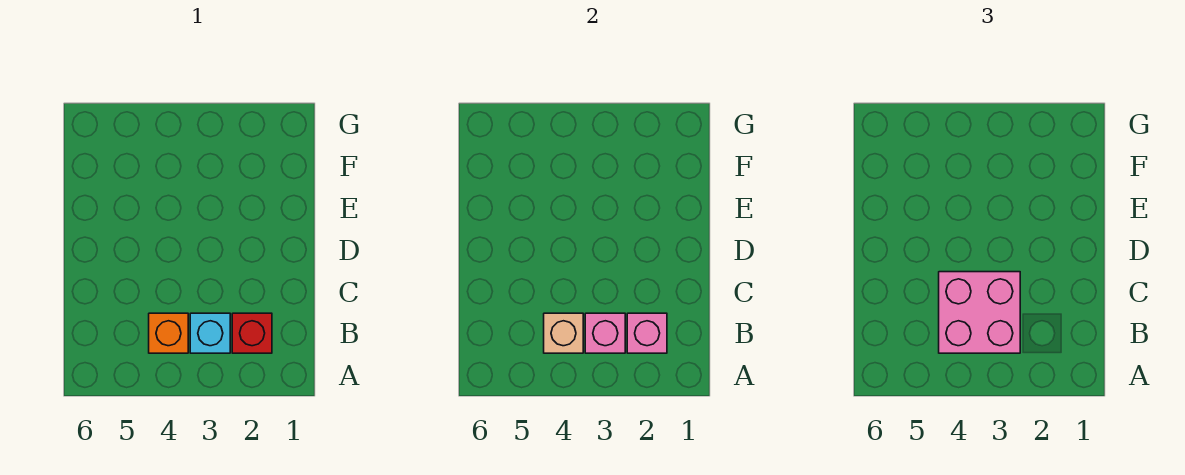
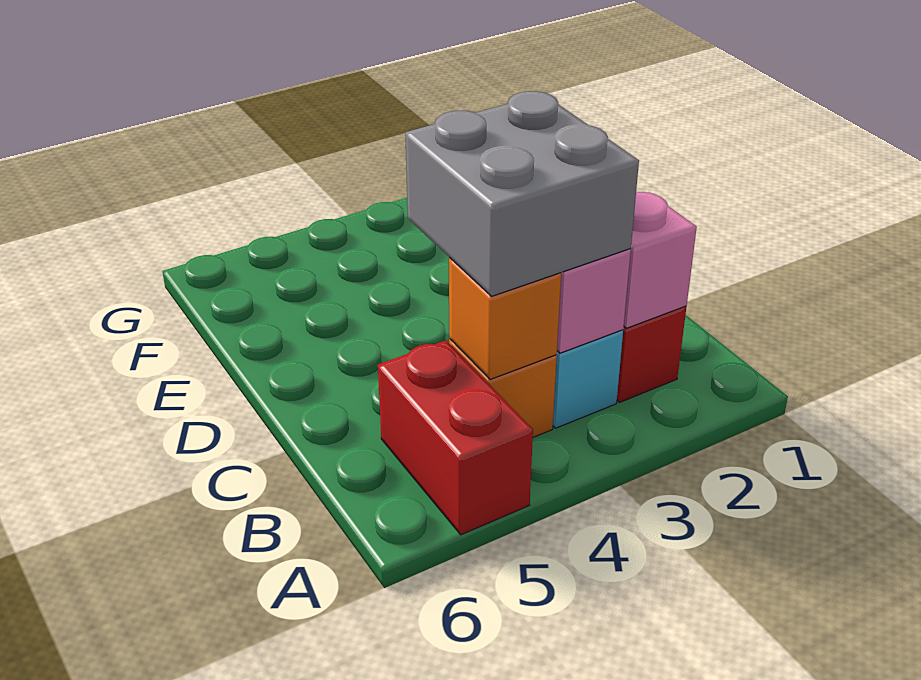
none -> red 1x2 brick [378,340,533,535]
pink 2x2 brick [939,272,1020,353] -> grey 2x2 brick [405,91,639,296]
tan 1x1 brick [544,313,583,353] -> orange 1x1 brick [449,257,561,380]

